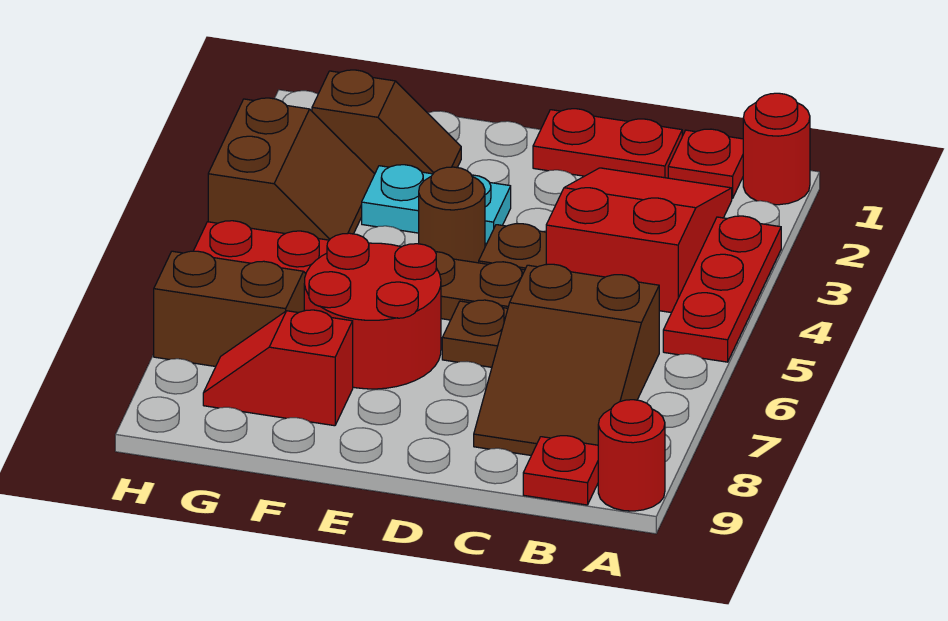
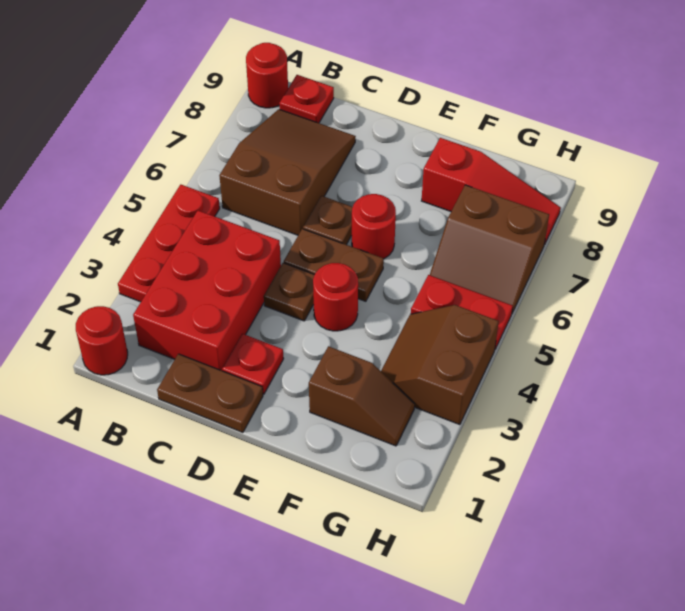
red 1x1 plate [668,129,743,199] -> red 1x1 plate moved to [222,334,284,394]
red 2x3 slope [546,168,732,313] -> red 2x3 brick [133,211,281,371]
red 1x2 plate [533,109,682,178] -> brown 1x2 plate [157,354,263,432]
cyan 1x2 plate [362,165,511,243] -> none
brown 1x1 round brick [419,167,485,263] -> red 1x1 round brick [313,263,358,331]
red 2x2 round brick [304,233,441,389] -> red 1x1 round brick [352,194,396,259]
brown 1x2 slope [312,70,461,174] -> brown 1x2 slope turned to [309,346,415,446]
red 1x2 slope [203,310,353,426] -> red 1x3 slope [422,138,561,244]

